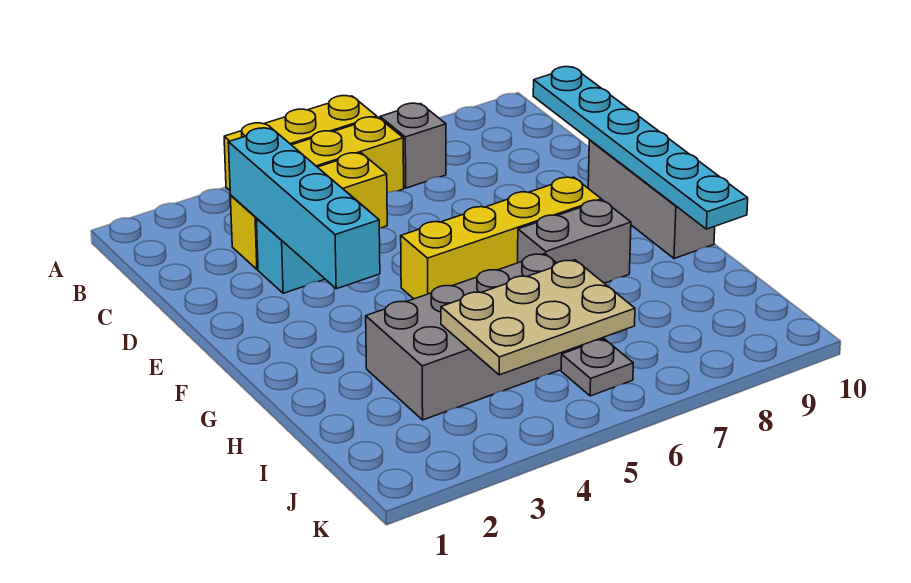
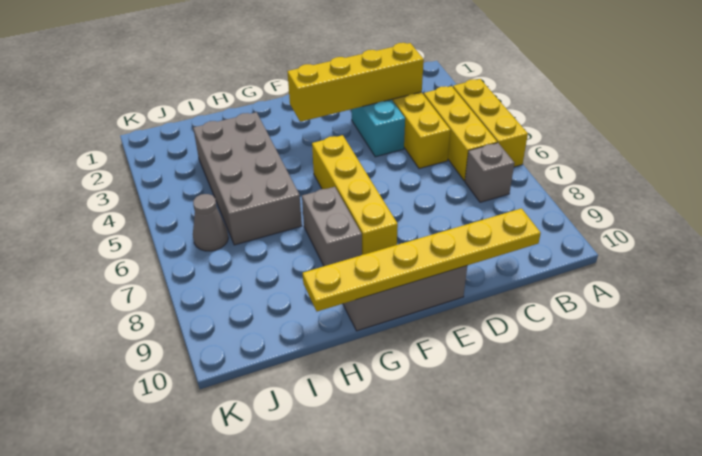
cyan 1x4 brick [228,128,380,289] -> yellow 1x4 brick [287,43,424,122]
cyan 1x6 plate [533,67,748,229] -> yellow 1x6 plate [303,208,541,311]
tan 2x3 plate [441,260,635,375] -> none
grey 1x1 plate [561,339,633,396] -> grey 1x1 cone [193,194,228,251]

